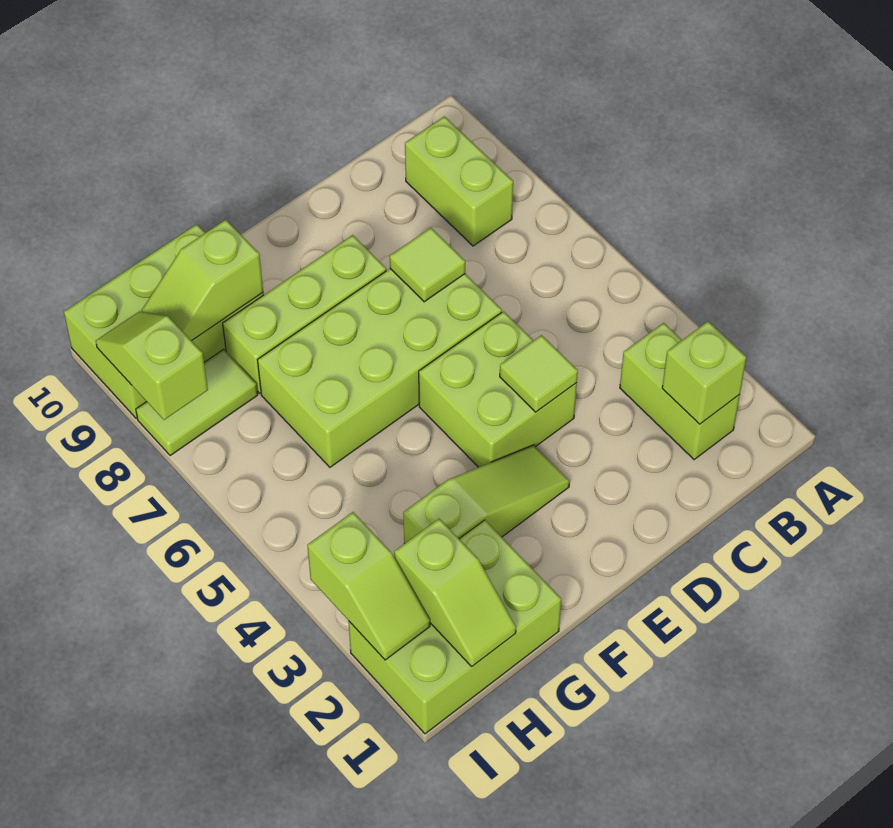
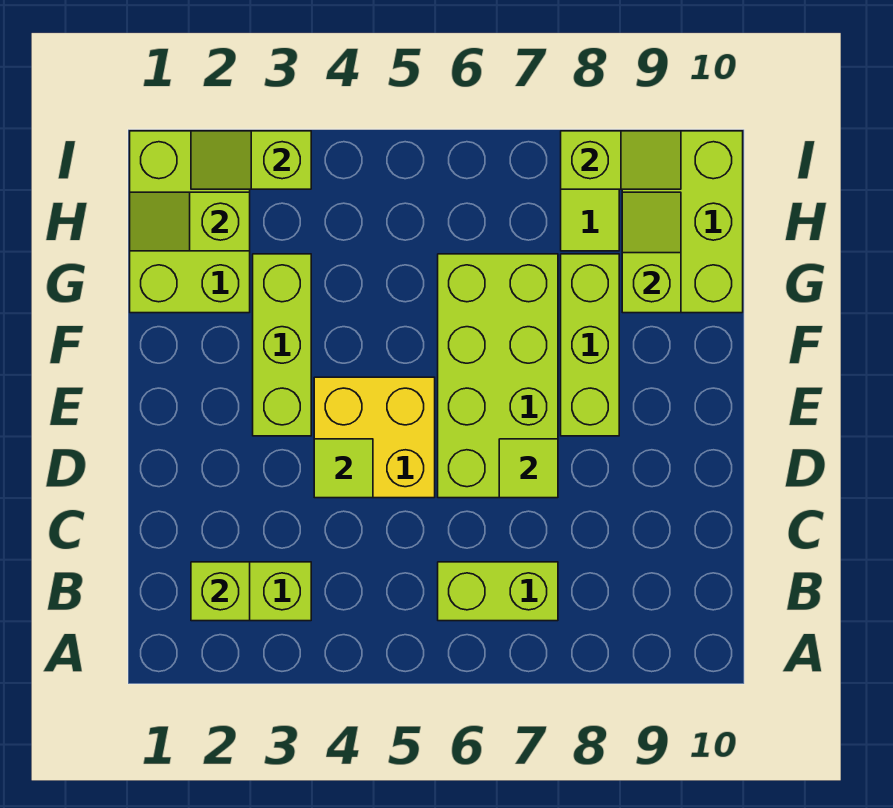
lime 1x2 brick [405,116,513,246] -> lime 1x2 brick moved to [438,562,558,621]
lime 2x2 brick [419,311,577,467] -> yellow 2x2 brick [314,377,435,498]
lime 1x3 slope [403,445,570,544] -> lime 1x3 brick [253,254,311,436]

